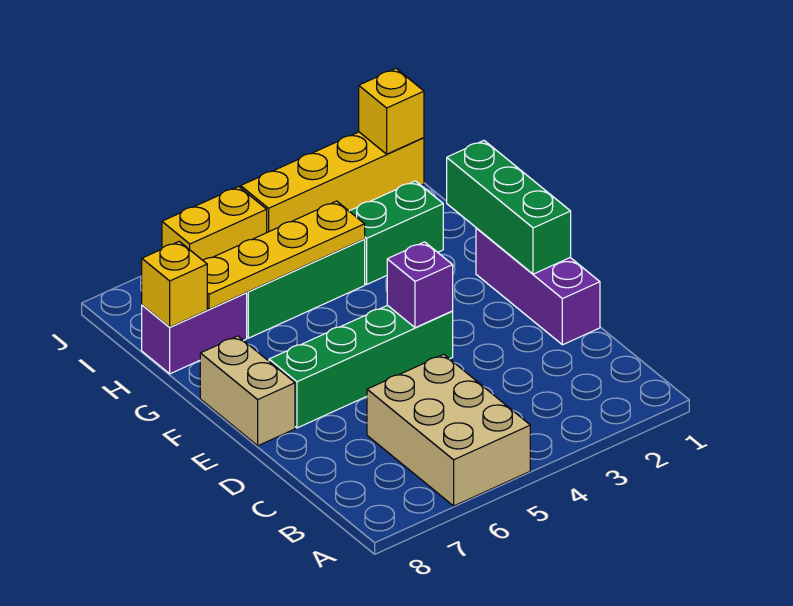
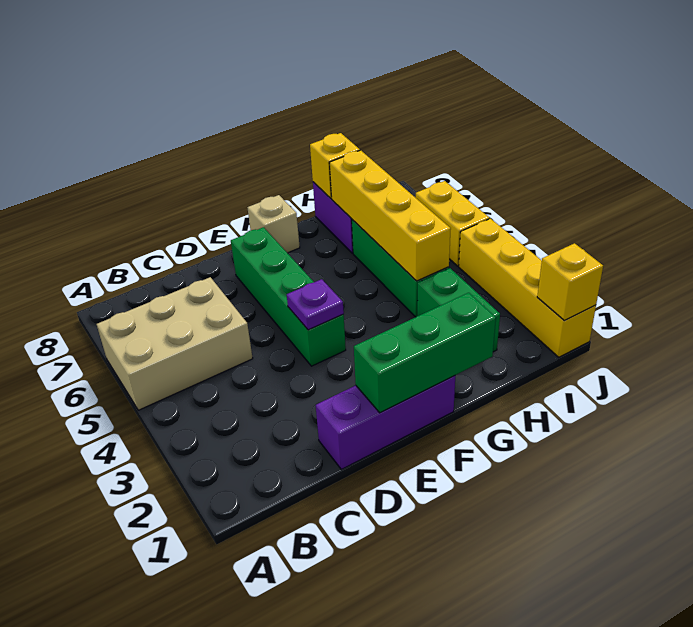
purple 1x1 brick [387,242,453,328] -> purple 1x1 plate [287,279,344,330]
tan 1x2 brick [200,336,295,446] -> tan 1x1 brick [247,195,300,253]
yellow 1x4 plate [203,201,365,309] -> yellow 1x4 brick [329,150,451,281]

